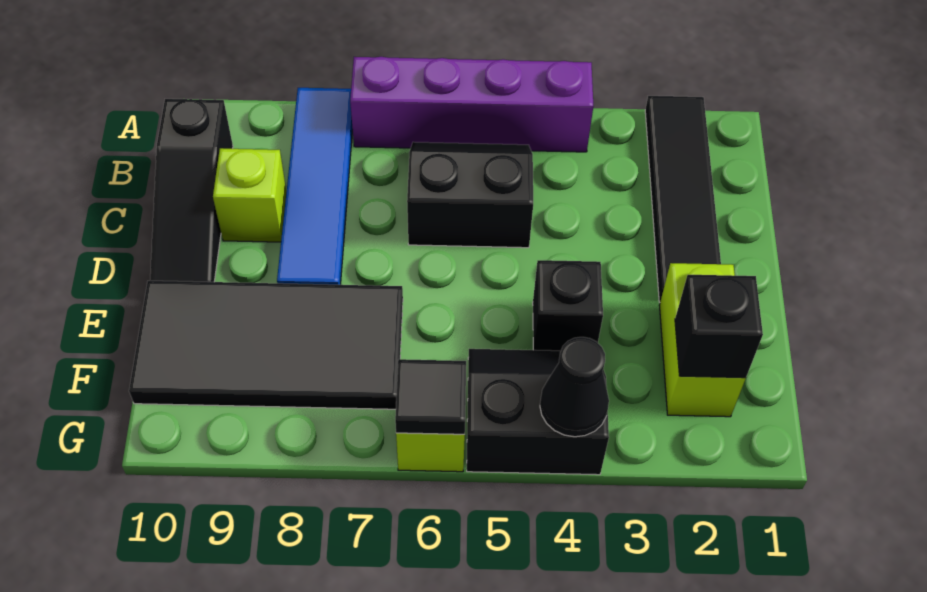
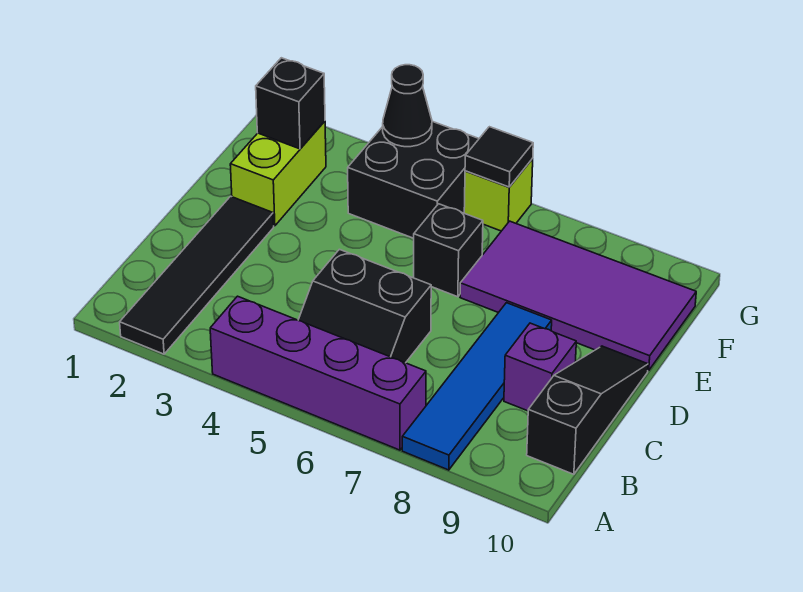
lime 1x1 brick [213,148,286,242] -> purple 1x1 brick [504,323,576,411]
black 1x1 brick [533,260,603,351] -> black 1x1 brick moved to [414,204,483,297]
black 2x4 tile [129,281,403,409] -> purple 2x4 tile [460,221,696,371]
black 2x2 slope [467,349,609,475] -> black 2x2 brick [348,121,479,238]

